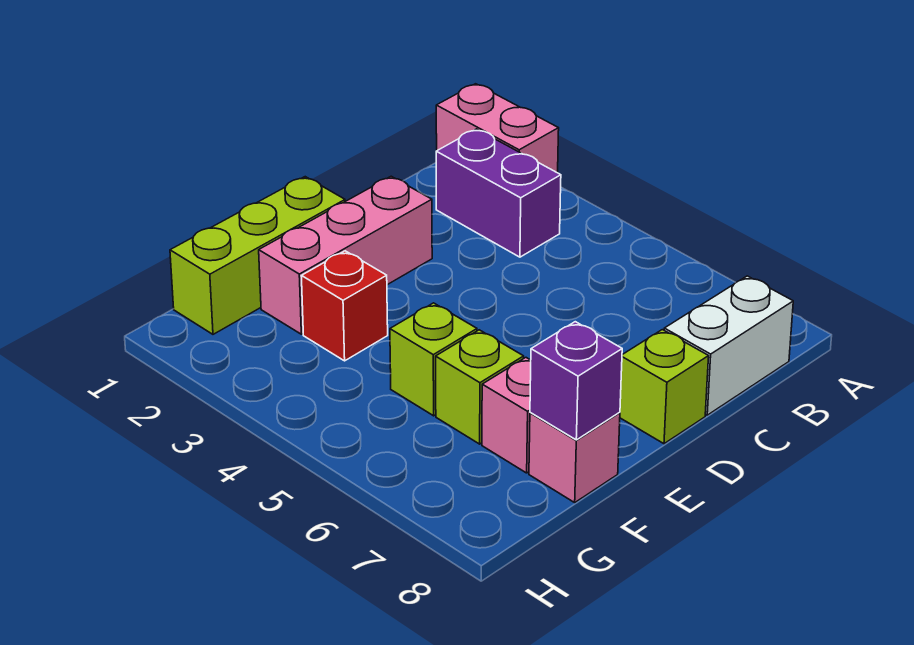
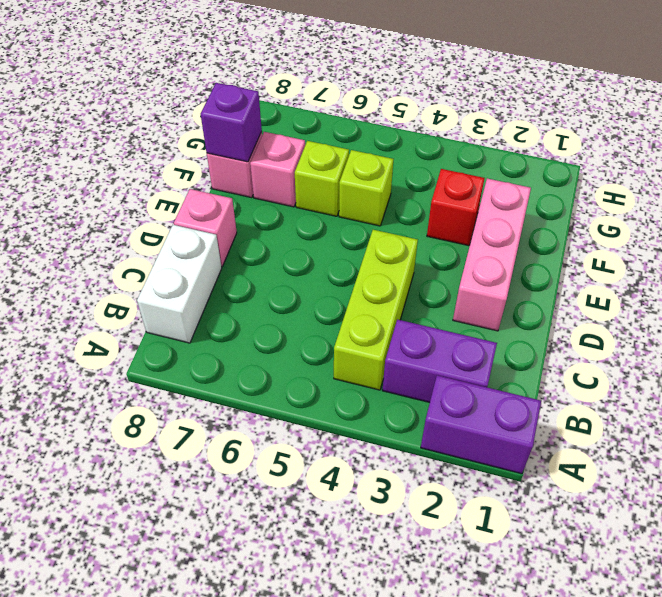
pink 1x2 brick [436,84,559,173] -> purple 1x2 brick [421,375,541,474]
lime 1x1 brick [620,330,709,444] -> pink 1x1 brick [174,189,237,266]
lime 1x3 brick [170,177,345,334] -> lime 1x3 brick moved to [334,230,418,390]

